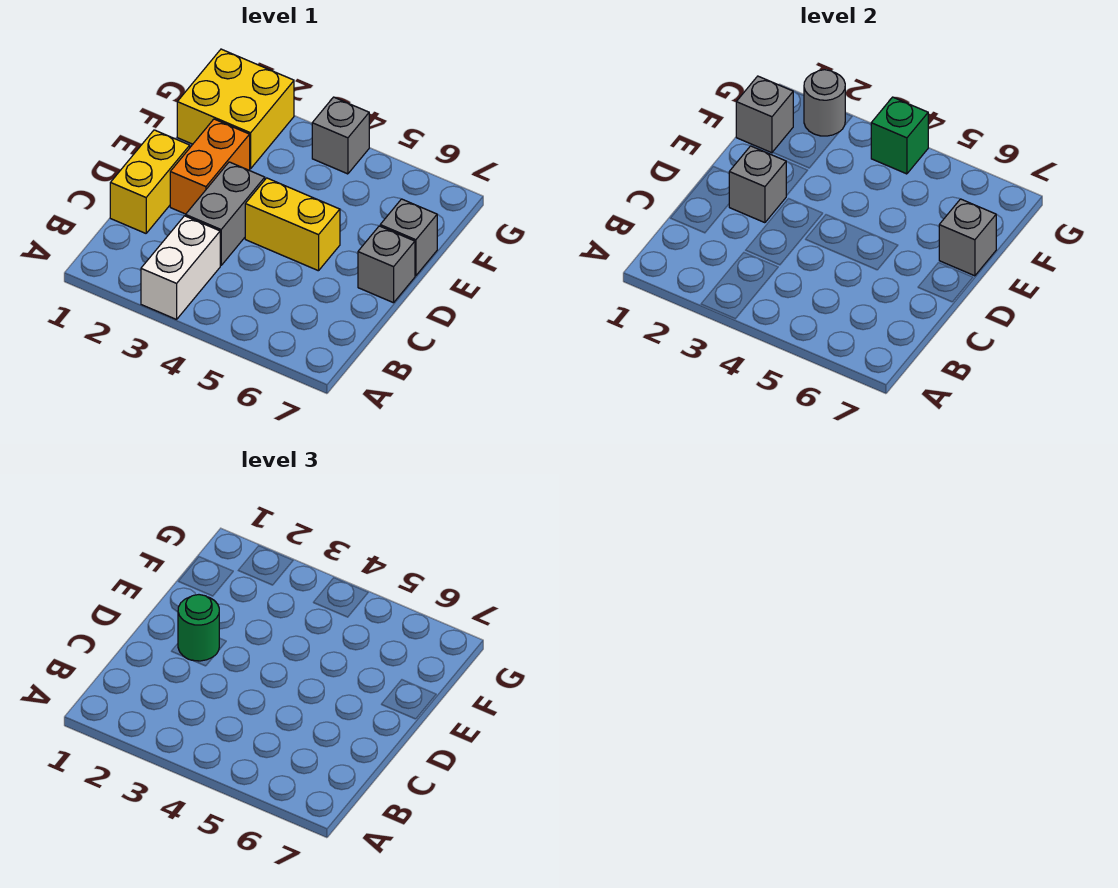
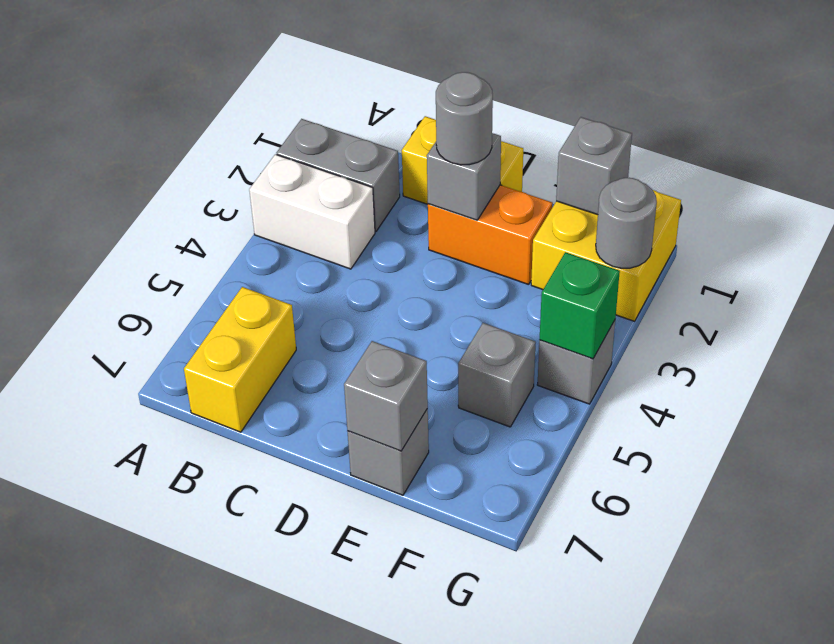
grey 1x2 brick [186,162,265,265] -> grey 1x2 brick moved to [277,119,400,231]
green 1x1 round brick [178,595,219,661] -> grey 1x1 round brick [436,72,493,165]
yellow 1x2 brick [245,178,340,271] -> yellow 1x2 brick moved to [184,287,296,432]
grey 1x1 brick [358,226,415,303] -> grey 1x1 brick moved to [458,323,536,427]

